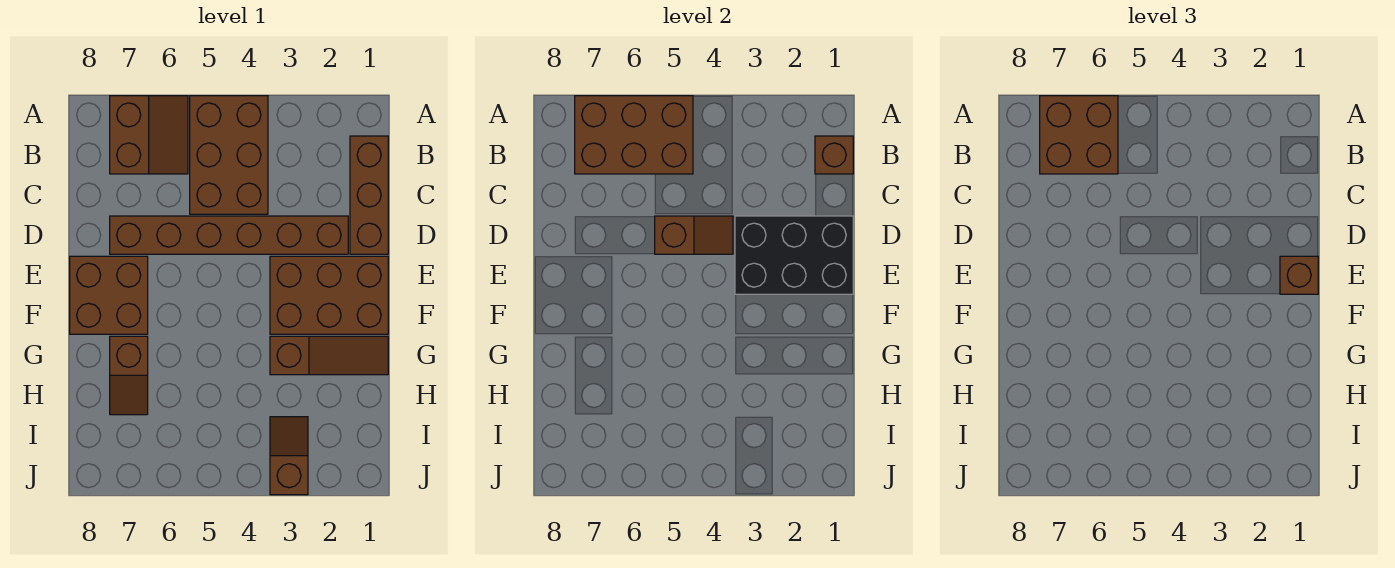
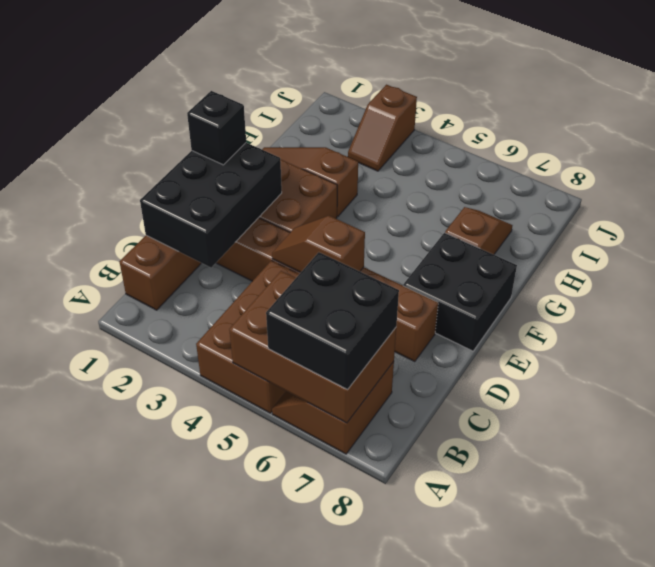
brown 2x2 brick [1040,96,1118,174] -> black 2x2 brick [266,252,399,390]
brown 1x1 brick [815,136,853,174] -> none
black 2x3 brick [735,216,853,294] -> black 2x3 brick turned to [140,143,282,267]
brown 1x1 brick [1280,256,1318,294] -> black 1x1 brick [187,91,246,165]
brown 2x2 brick [70,256,148,334] -> black 2x2 brick [403,233,517,351]

